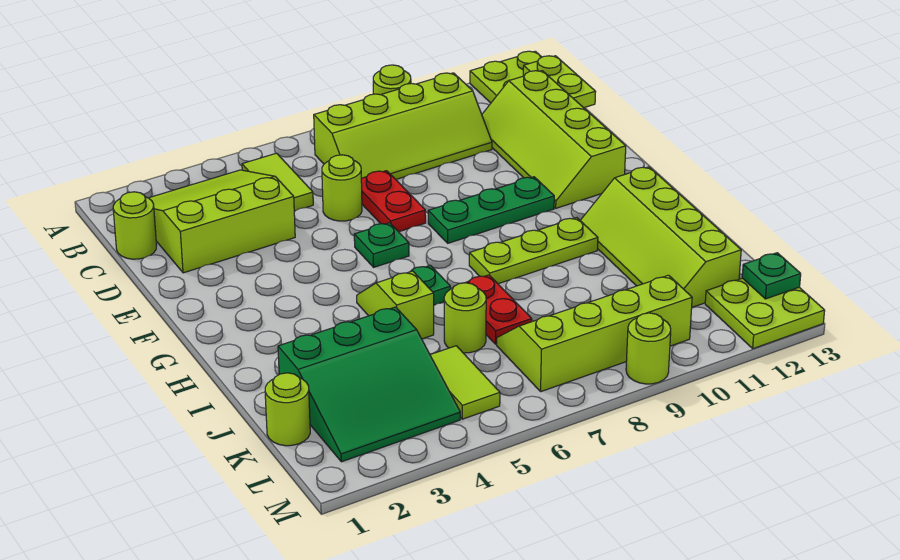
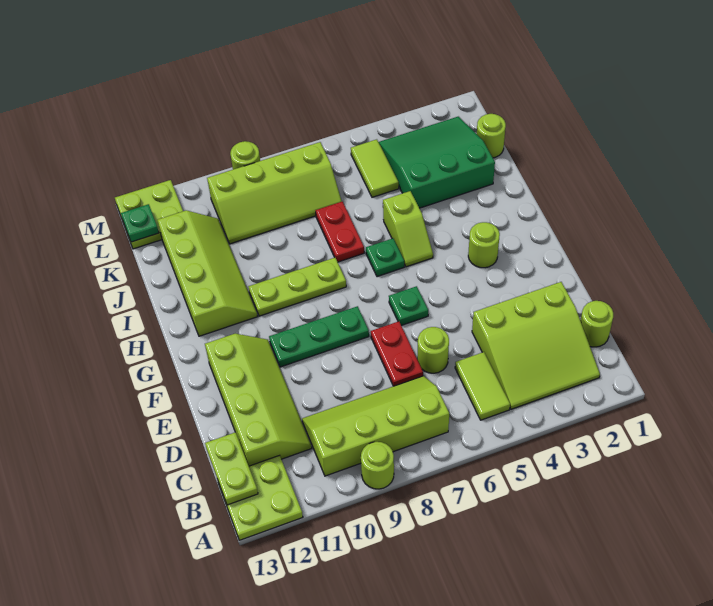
lime 1x1 round brick [444,283,486,353] -> lime 1x1 round brick moved to [468,222,500,268]

